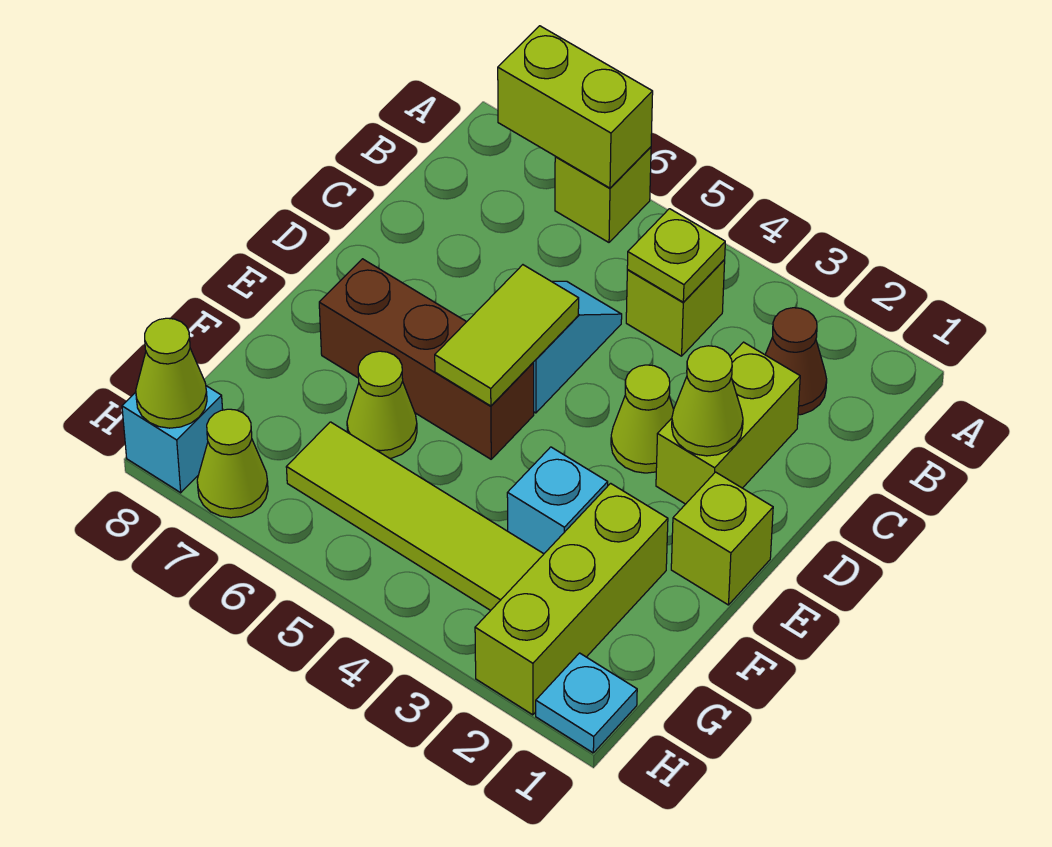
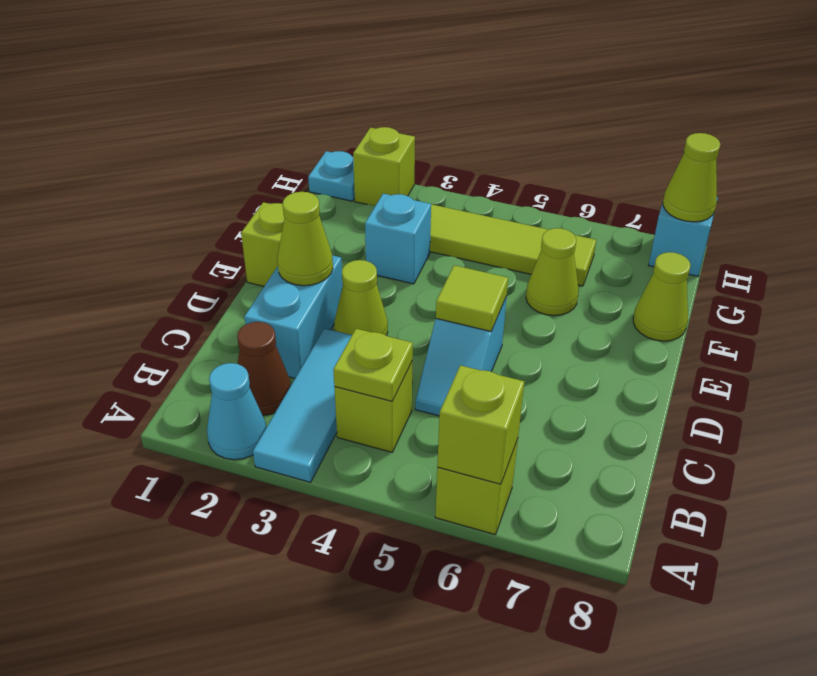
none -> cyan 1x1 cone [207,363,266,460]
none -> cyan 1x3 tile [253,328,352,482]
lime 1x2 brick [498,26,653,188] -> lime 1x1 brick [437,365,524,484]
lime 1x2 brick [656,342,800,504] -> cyan 1x2 brick [244,255,343,378]
lime 1x2 tile [435,265,579,406] -> lime 1x1 tile [436,265,508,331]
brown 1x3 brick [319,259,534,459] -> none
lime 1x3 brick [475,483,668,715] -> lime 1x1 brick [353,127,415,206]
lime 1x1 cone [197,409,268,518] -> lime 1x1 cone moved to [633,252,691,341]

